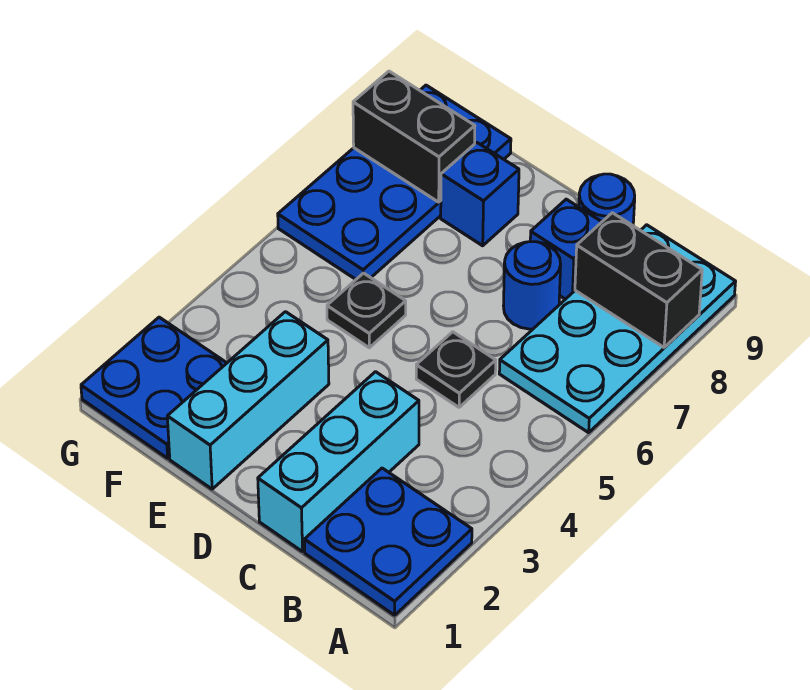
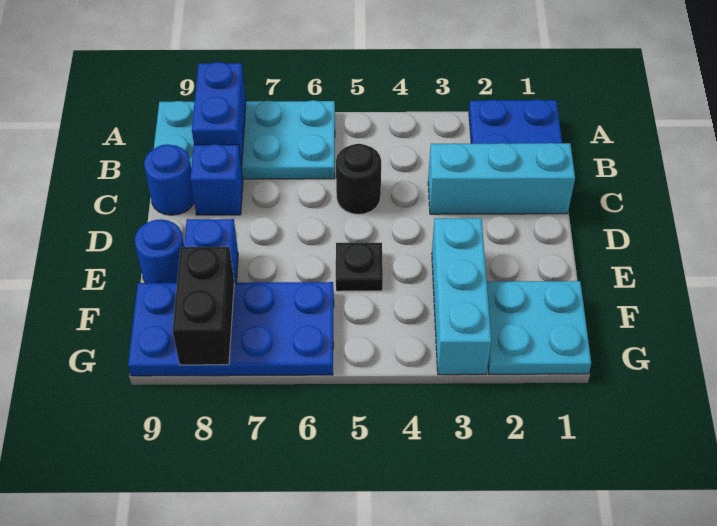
black 1x2 brick [575,213,702,347] -> blue 1x2 brick [192,62,246,167]
black 1x1 plate [416,332,496,407] -> black 1x1 round brick [336,144,381,214]
blue 1x1 round brick [504,242,561,329] -> blue 1x1 round brick moved to [135,219,184,283]
cyan 1x3 brick [167,312,329,489] -> cyan 1x3 brick turned to [432,218,491,375]
blue 2x2 plate [81,317,226,458] -> cyan 2x2 plate [487,281,591,374]

